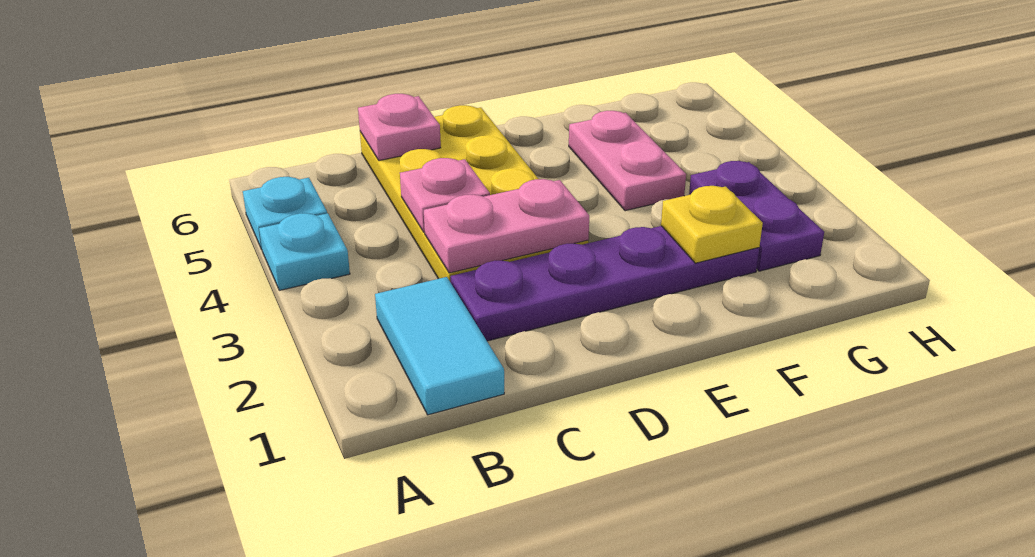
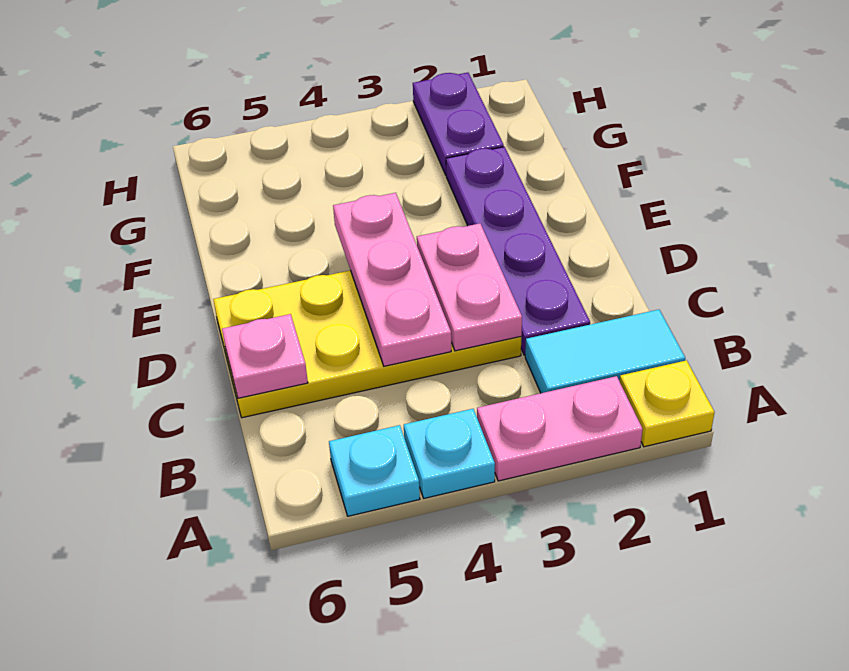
pink 1x1 plate [400,158,490,232] -> pink 1x3 plate [333,193,451,366]
yellow 1x1 plate [661,186,763,263] -> yellow 1x1 plate moved to [620,360,715,447]
pink 1x2 plate [569,111,686,211] -> pink 1x2 plate moved to [477,376,643,481]
purple 1x2 plate [689,161,824,271] -> purple 1x2 plate turned to [413,73,504,175]

